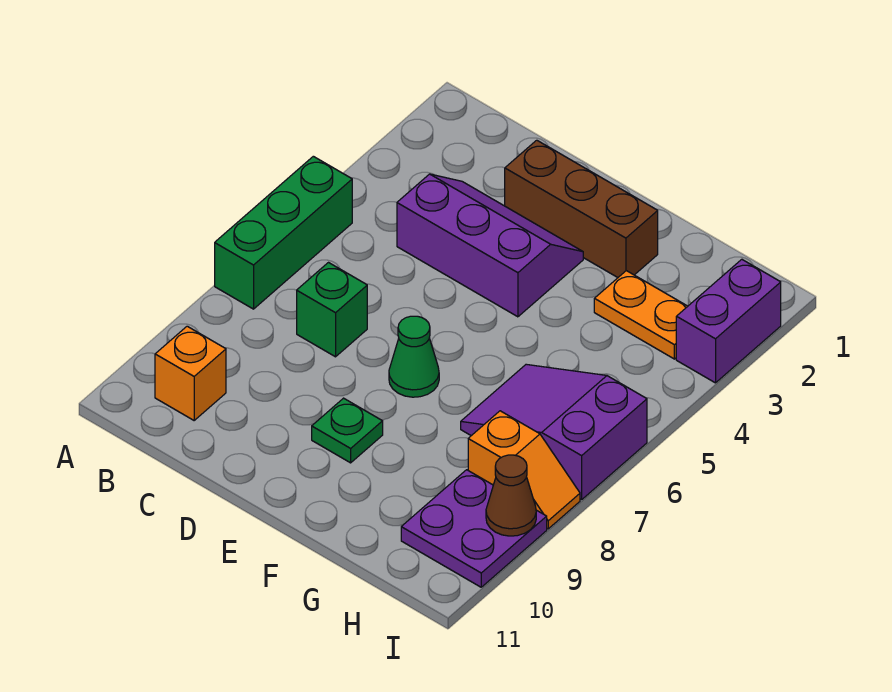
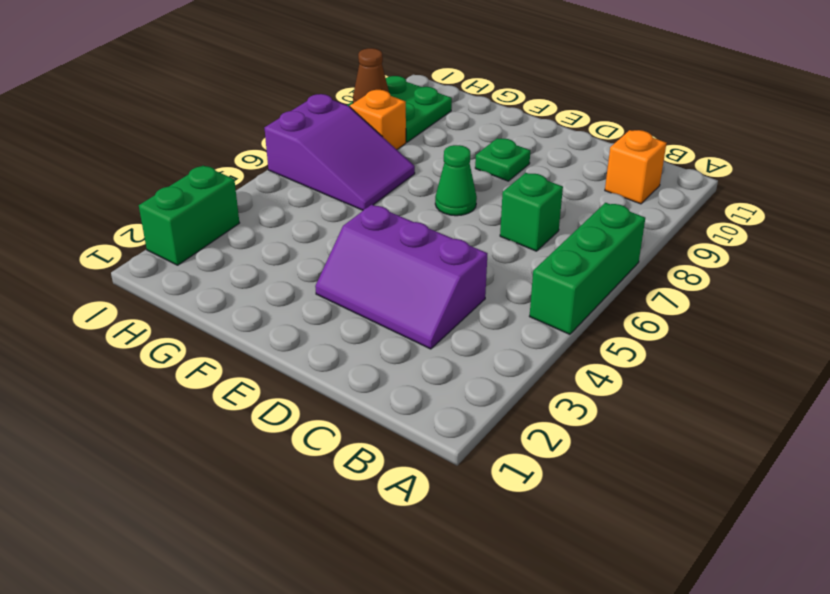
brown 1x3 brick [505,140,658,277] -> none
orange 1x2 plate [594,271,688,359] -> none
purple 2x2 plate [401,470,547,587] -> green 2x2 plate [347,76,452,142]
purple 1x2 brick [676,259,781,383] -> green 1x2 brick [139,166,239,265]

